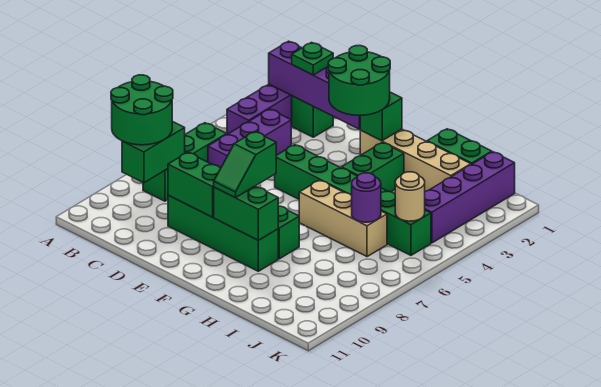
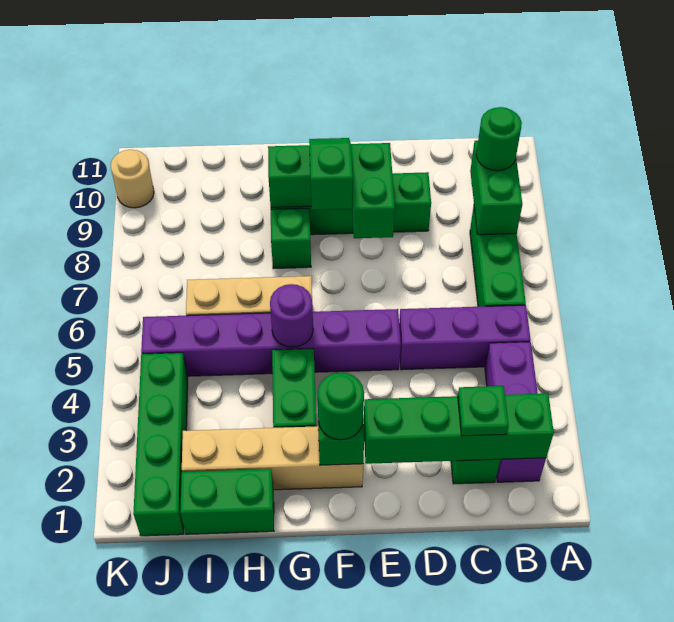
green 2x2 round brick [111,75,173,145] -> green 1x1 round brick [476,107,522,171]
purple 1x4 brick [269,41,360,129] -> green 1x4 brick [363,393,554,464]
purple 1x3 brick [208,109,291,168] -> purple 1x3 brick turned to [399,305,531,370]
green 1x2 brick [168,152,221,217] -> green 1x2 brick turned to [351,143,395,238]
green 2x2 round brick [328,45,390,115] -> green 1x1 round brick [318,373,364,440]
green 1x6 brick [275,145,431,255] -> purple 1x6 brick [141,309,401,376]
purple 1x1 round brick [352,173,381,222] -> purple 1x1 round brick moved to [270,284,313,347]
purple 1x4 brick [425,152,515,243] -> green 1x4 brick [133,353,188,536]
tan 1x1 round brick [395,172,425,221] -> tan 1x1 round brick moved to [111,150,154,208]

